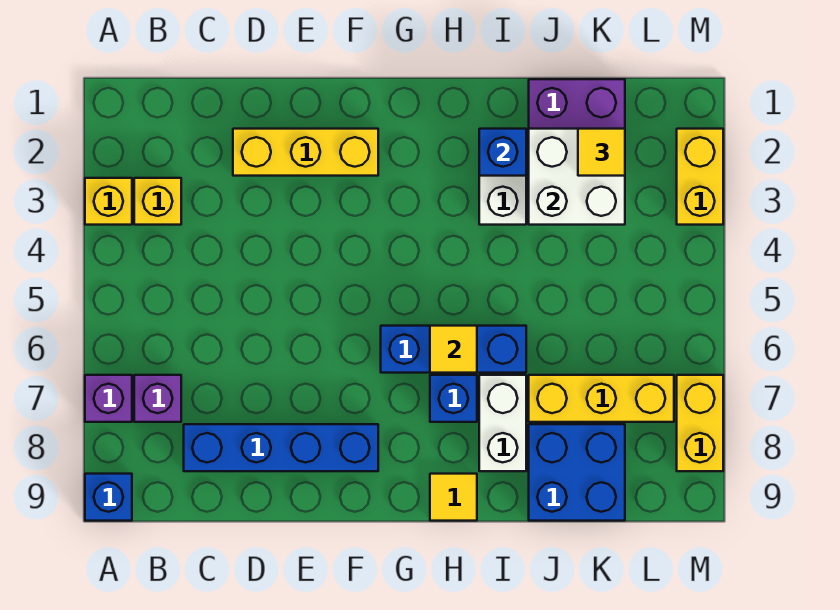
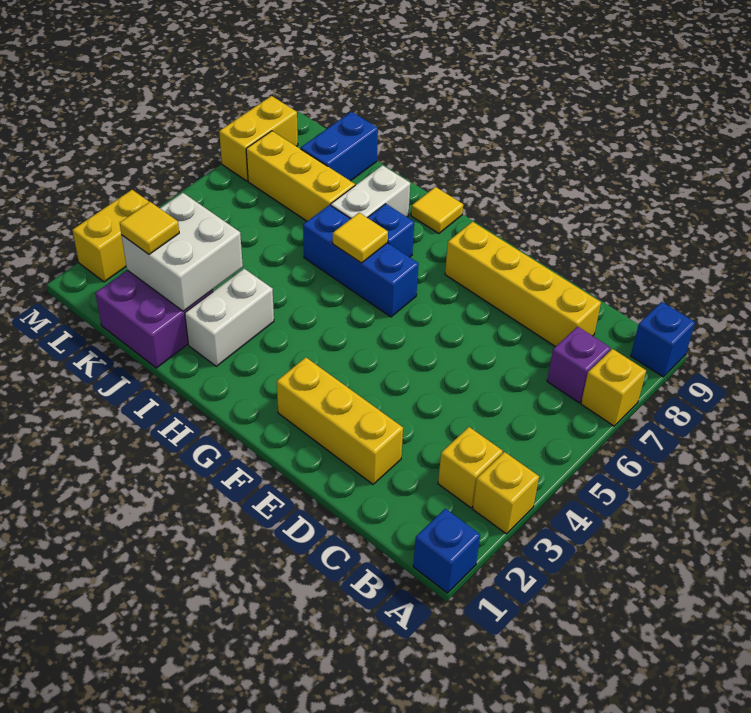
purple 1x1 brick [85,375,132,422] -> yellow 1x1 brick [581,349,646,426]
blue 1x4 brick [184,424,378,471] -> yellow 1x4 brick [445,222,601,347]
blue 1x1 brick [479,129,526,176] -> blue 1x1 brick moved to [413,509,480,593]
blue 2x2 brick [529,424,625,521] -> blue 1x2 brick [301,112,378,181]

